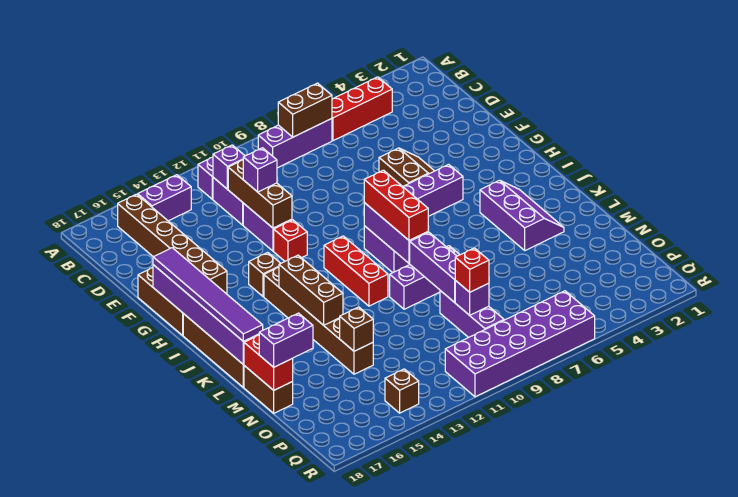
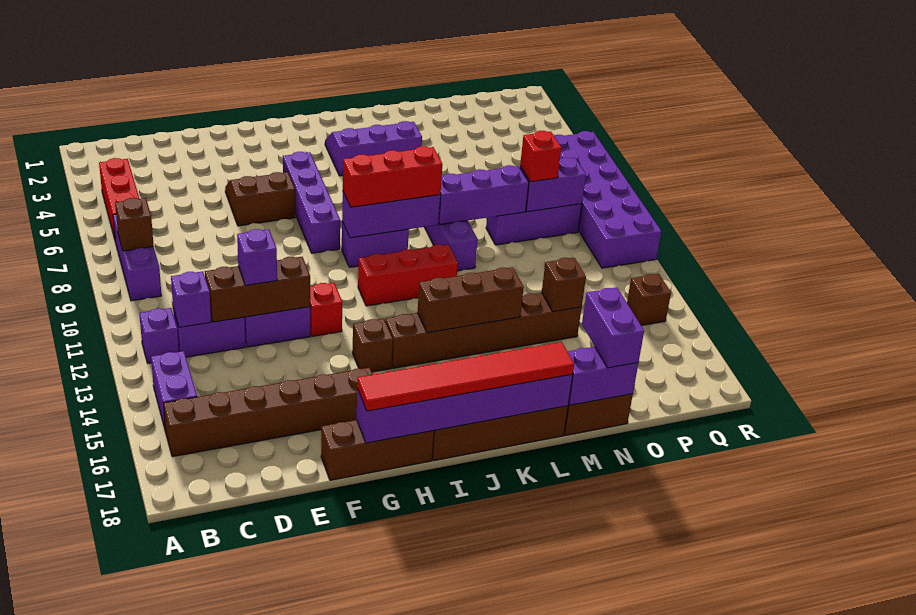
brown 1x2 brick [278,83,332,137] -> brown 1x1 brick [115,198,154,251]
purple 1x6 tile [153,248,263,341] -> red 1x6 tile [357,342,574,411]
red 1x2 brick [244,335,293,390] -> purple 1x2 brick [567,347,638,405]
purple 1x1 brick [455,280,489,315] -> purple 1x2 brick [520,158,586,212]

